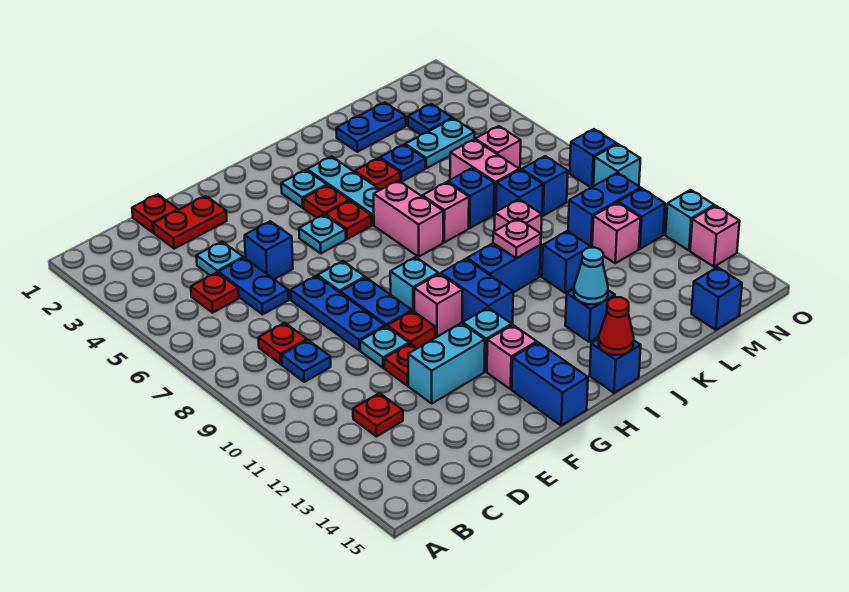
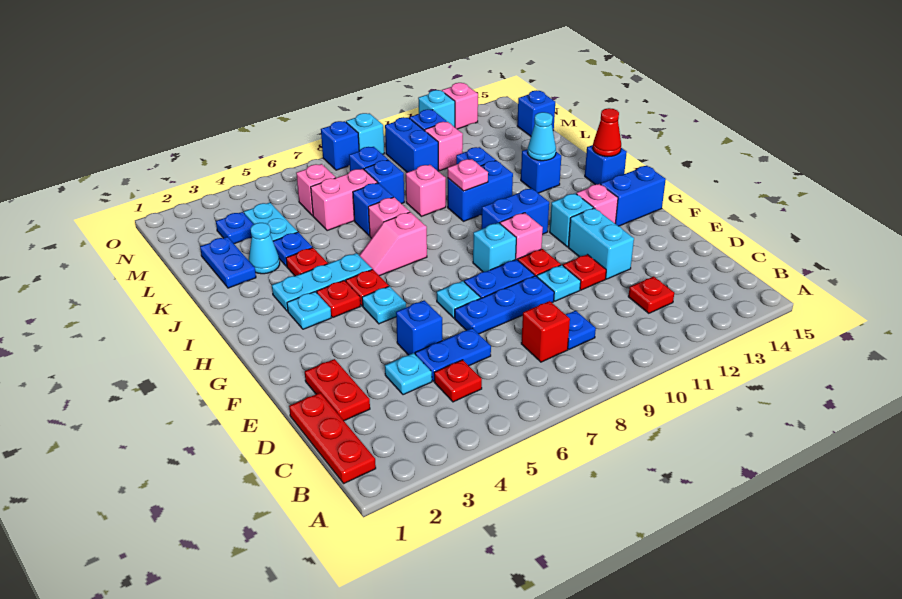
red 1x1 plate [259,323,307,364] -> red 1x1 brick [521,301,570,362]
red 1x1 plate [132,194,178,233] -> red 1x3 plate [289,393,376,483]
pink 1x2 brick [374,180,443,257] -> pink 1x2 slope [359,212,427,276]
blue 1x2 brick [467,243,541,292] -> blue 1x2 brick turned to [448,160,513,221]
none -> cyan 1x1 cone [249,223,280,274]

